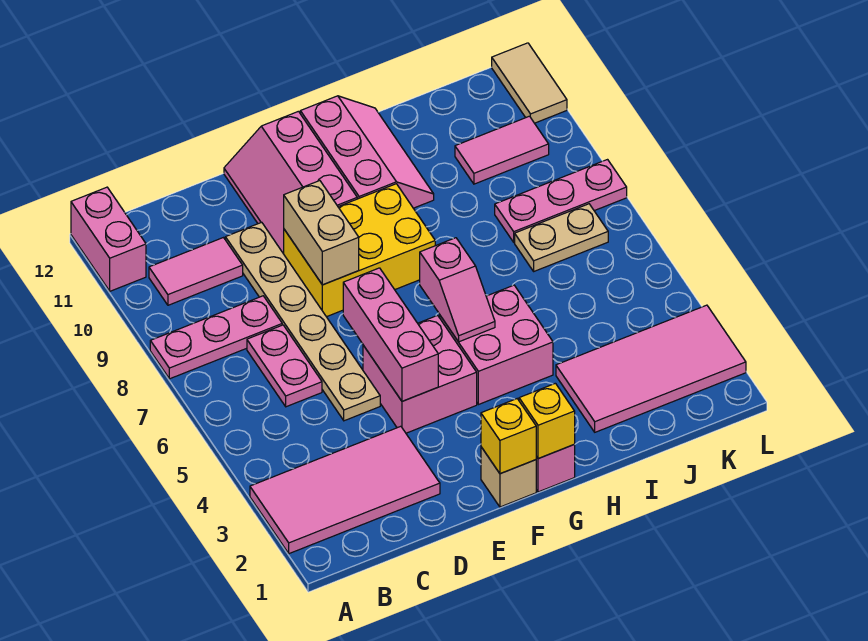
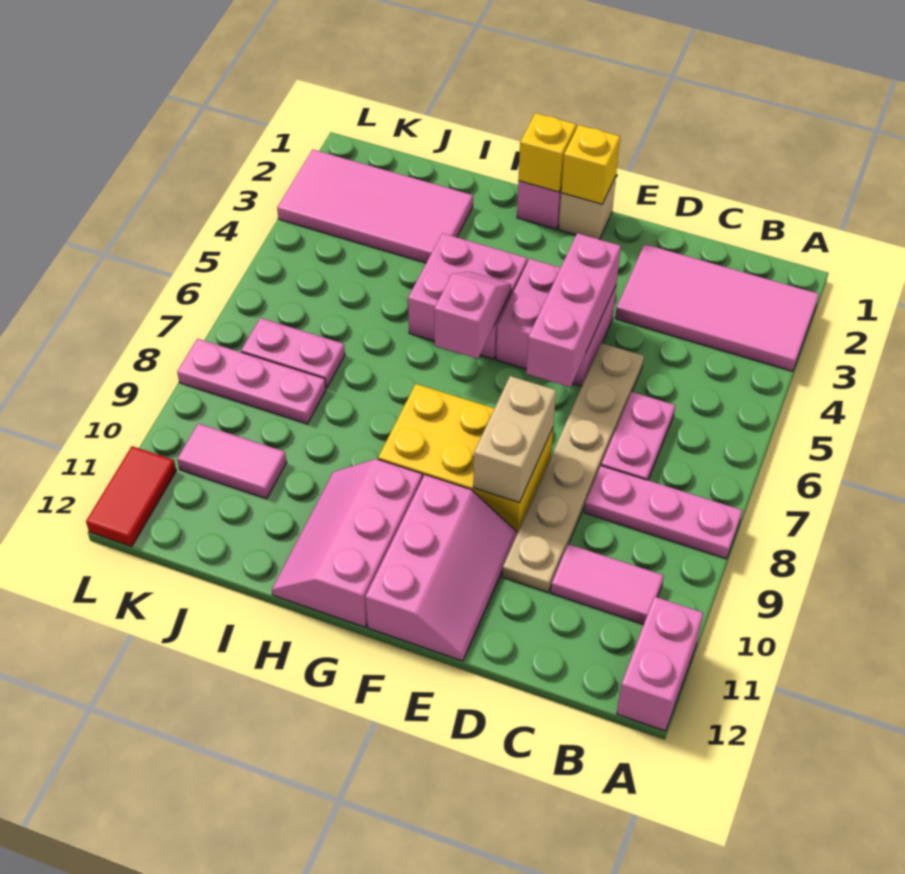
tan 1x2 plate [515,204,608,271] -> pink 1x2 plate [241,318,345,388]
tan 1x2 tile [492,43,567,123] -> red 1x2 tile [86,446,176,547]

